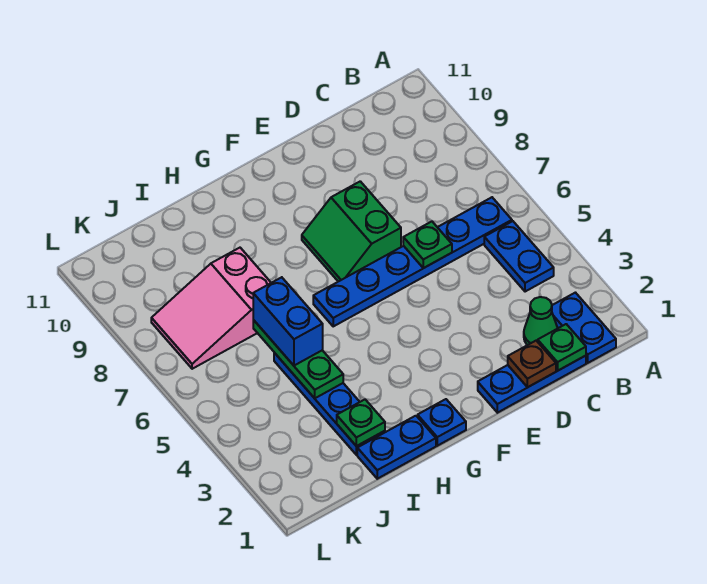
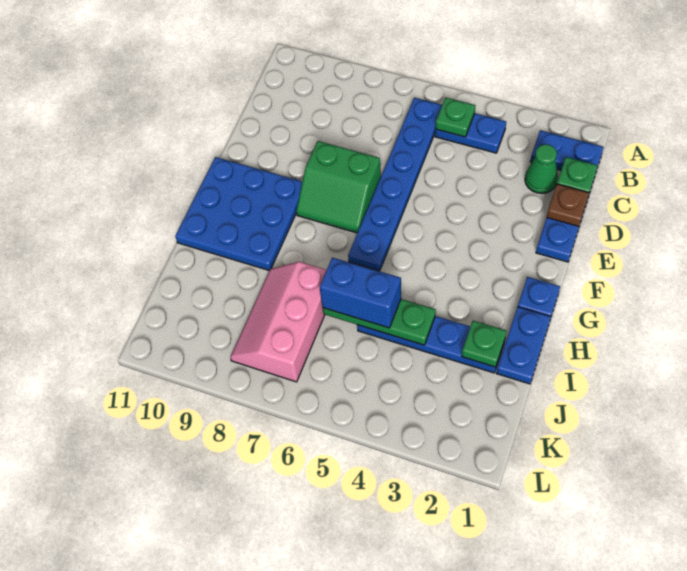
green 1x1 plate [403,222,452,268] -> green 1x1 plate moved to [435,98,475,137]
none -> blue 3x3 plate [175,157,302,271]
pink 2x3 slope [151,248,271,369] -> pink 2x3 slope turned to [230,262,326,382]

